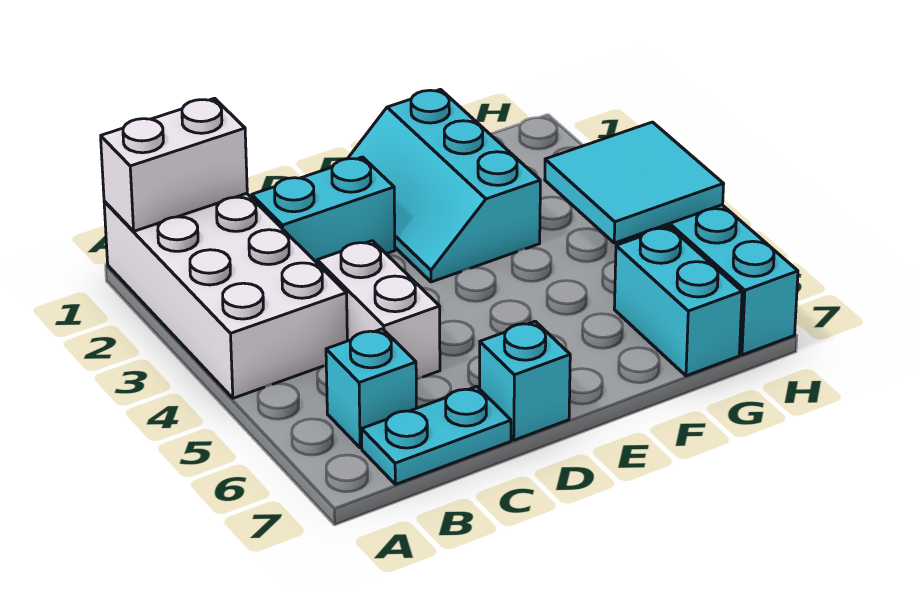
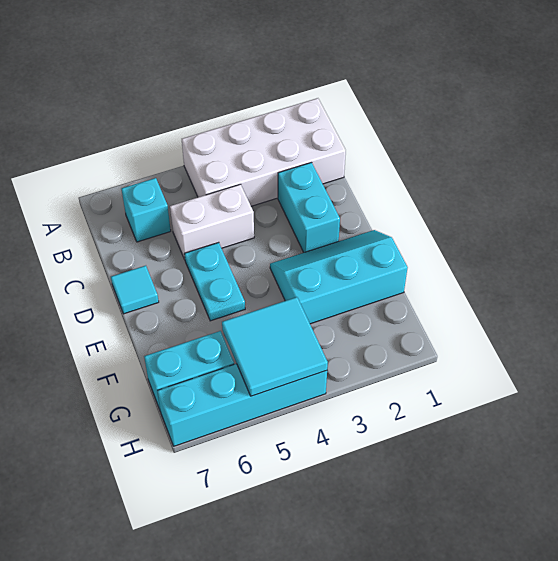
white 1x2 brick [101,98,247,231] -> none
cyan 1x2 plate [362,386,511,484] -> cyan 1x2 plate moved to [184,242,245,321]
cyan 1x1 brick [480,321,570,440] -> cyan 1x1 tile [111,266,159,314]

